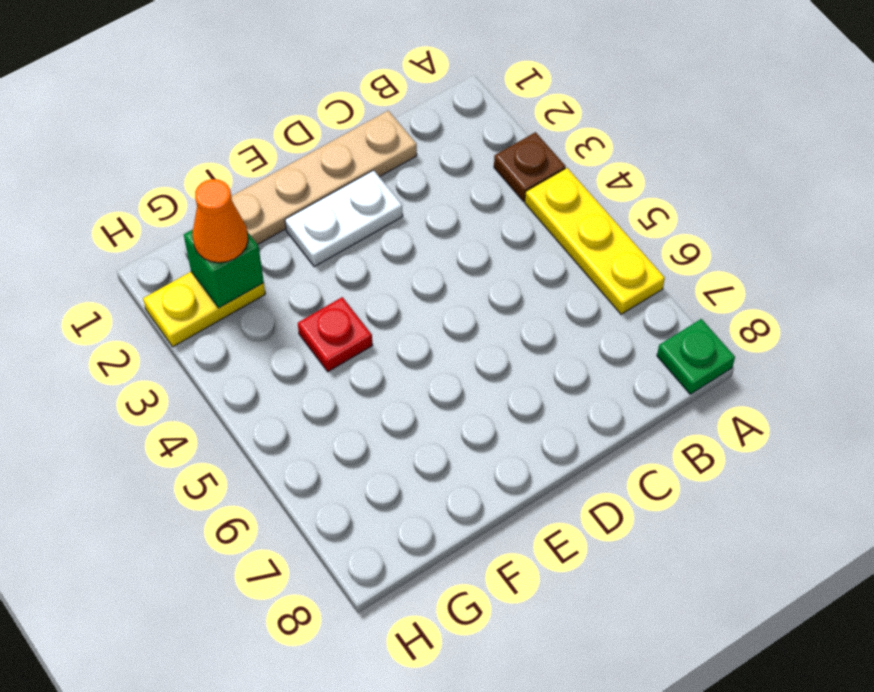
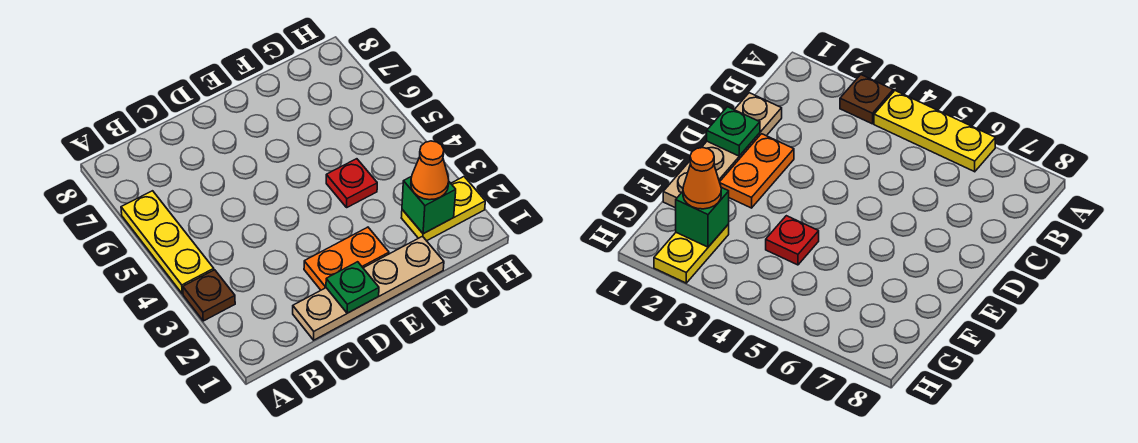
green 1x1 plate [657,319,735,394] -> green 1x1 plate moved to [326,262,379,313]
white 1x2 plate [285,170,403,267] -> orange 1x2 plate [304,227,389,290]

